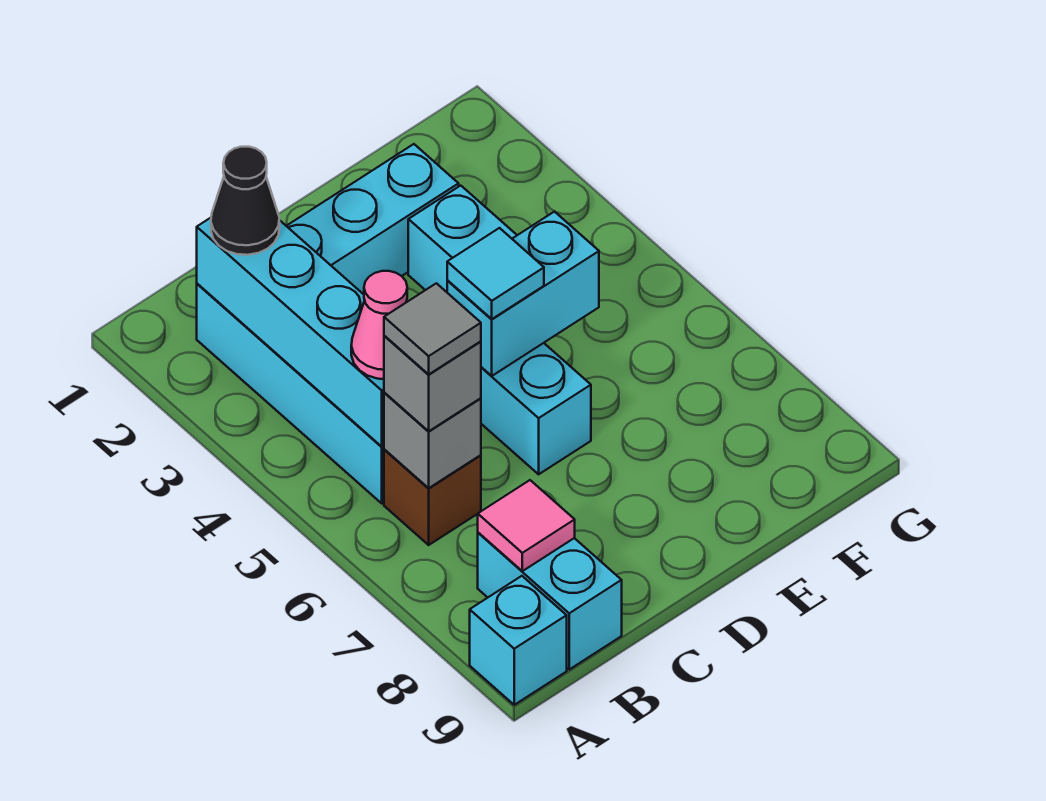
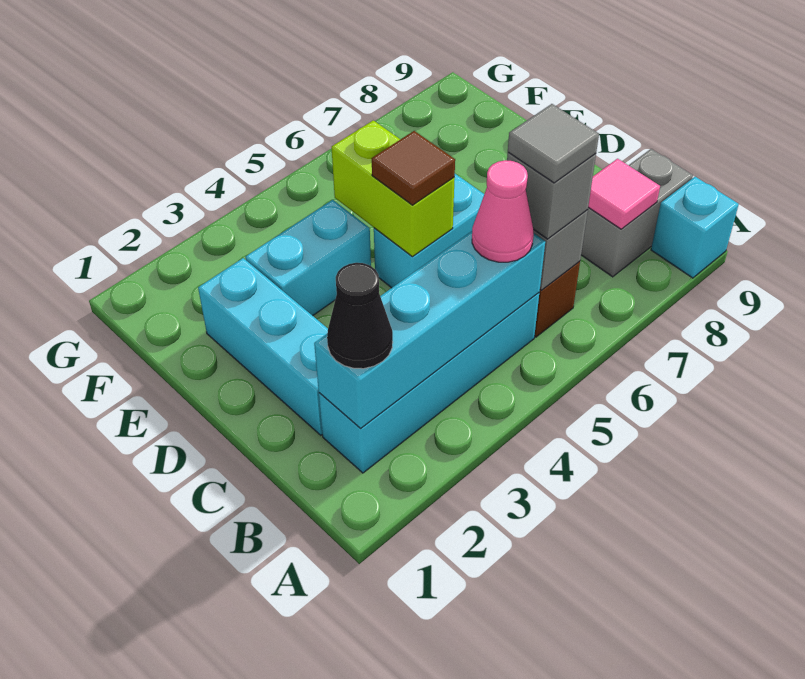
cyan 1x2 brick [478,533,622,669] -> grey 1x2 brick [581,149,693,277]
cyan 1x2 brick [447,211,599,376] -> lime 1x2 brick [332,120,455,257]
cyan 1x1 tile [447,228,544,319] -> brown 1x1 tile [372,131,455,205]

